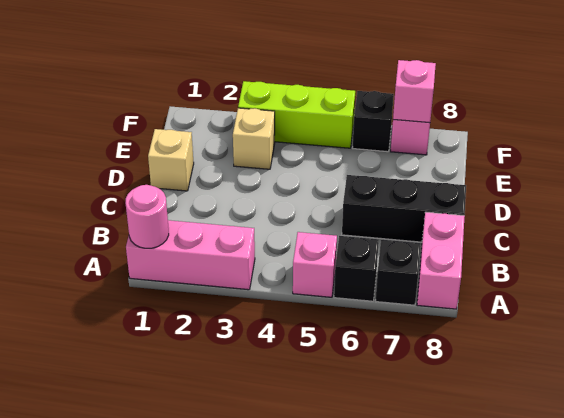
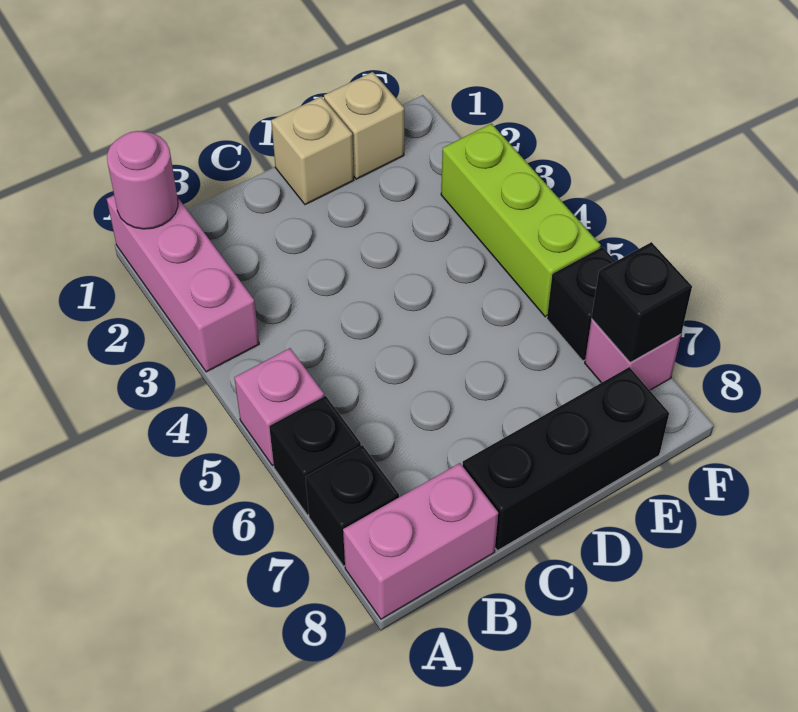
black 1x3 brick [342,175,466,242] -> black 1x3 brick turned to [463,367,669,551]
tan 1x1 brick [233,108,275,169] -> tan 1x1 brick moved to [324,72,404,179]
pink 1x1 brick [393,60,436,123] -> black 1x1 brick [592,242,692,363]

